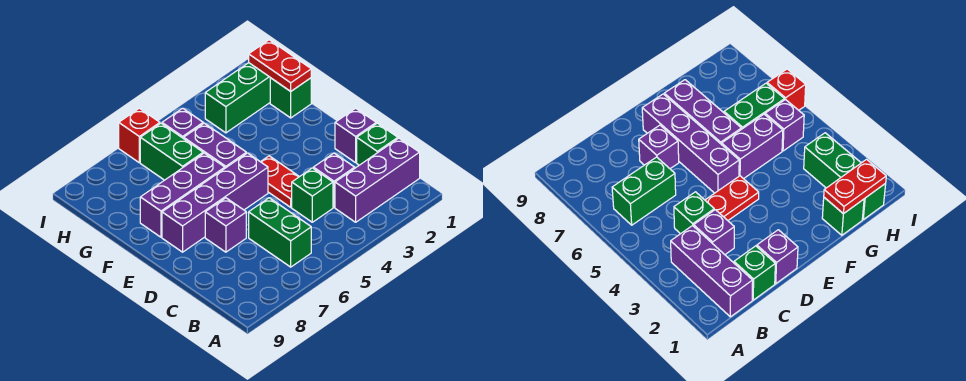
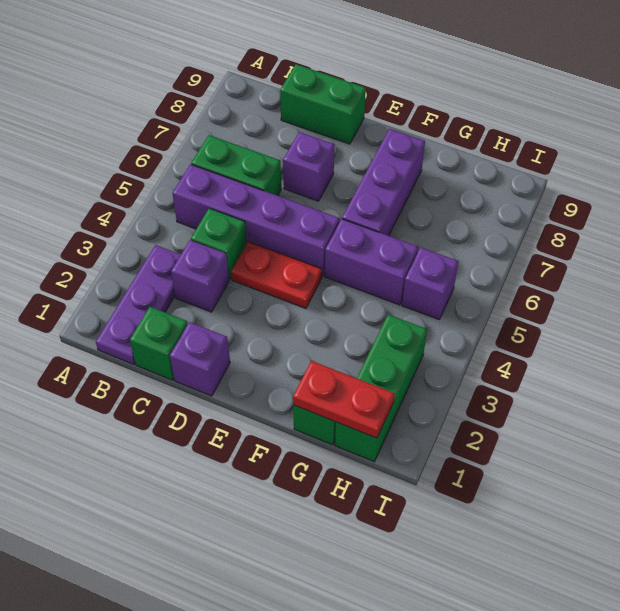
purple 1x3 brick [335,138,420,222] -> purple 1x3 plate [96,245,181,365]
purple 1x4 brick [162,153,268,252] -> purple 1x4 brick turned to [172,164,340,276]
green 1x2 brick [140,123,203,180] -> green 1x2 brick moved to [280,64,366,144]
red 1x1 brick [119,108,160,163] -> none

